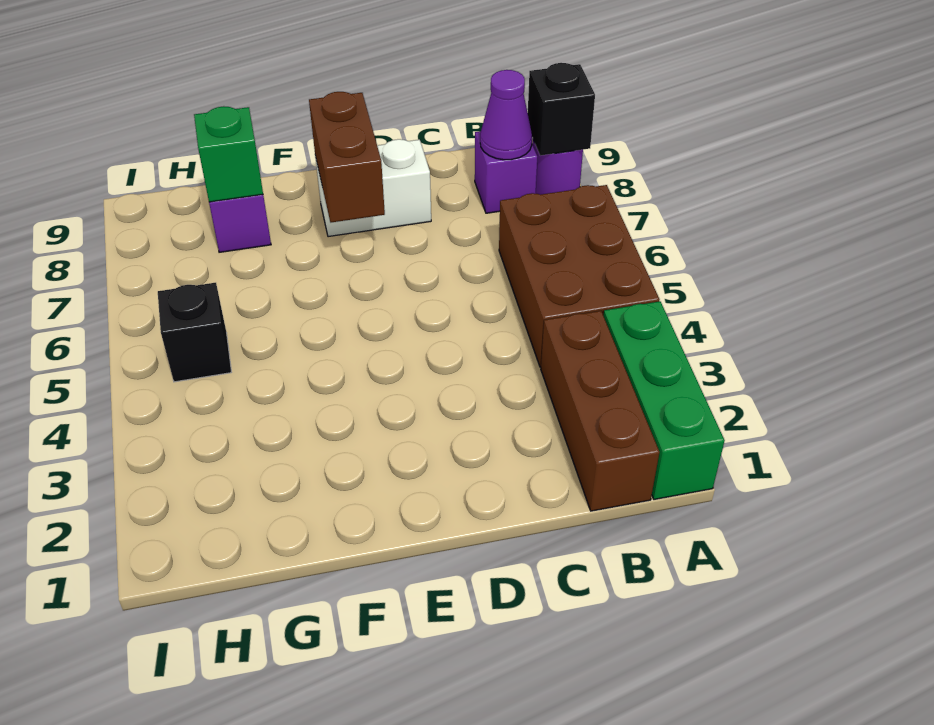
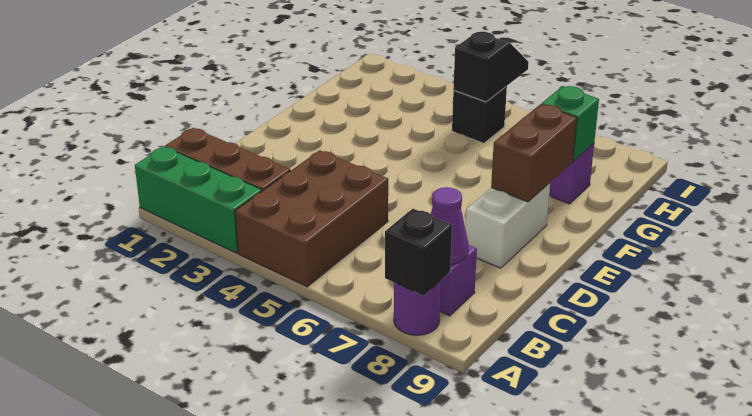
brown 2x3 brick [499,185,659,367] -> brown 2x3 brick turned to [235,150,388,287]
brown 1x2 brick [309,92,385,222] -> brown 1x2 brick turned to [491,104,577,202]
none -> black 1x2 slope [453,32,529,102]

